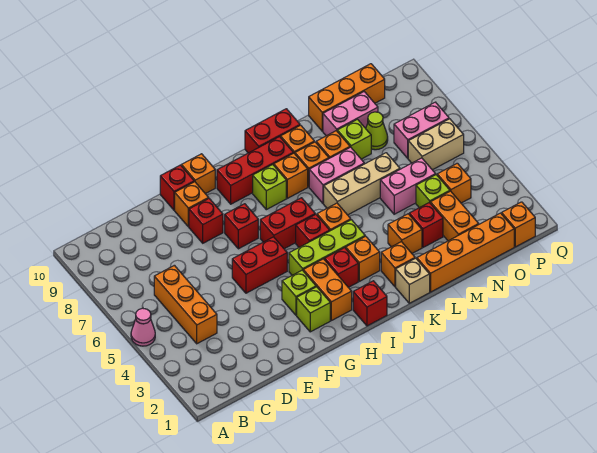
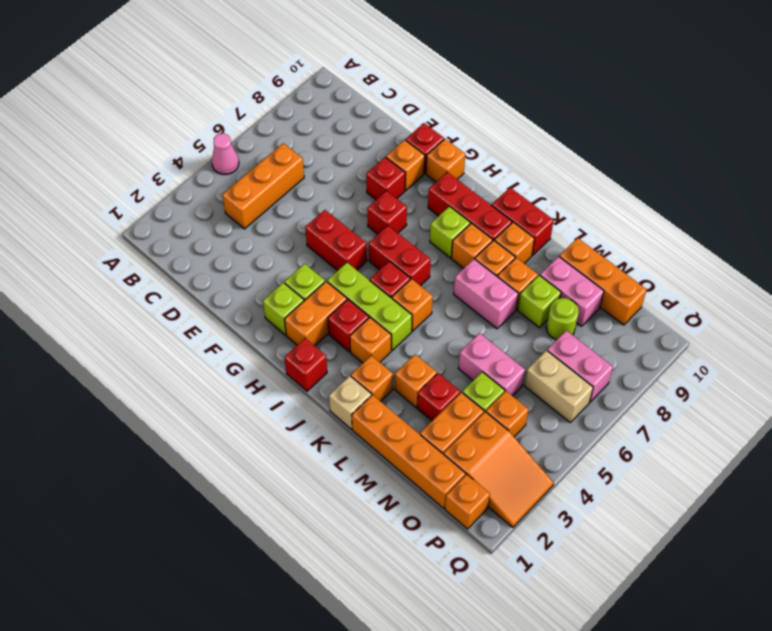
tan 1x3 brick [324,153,400,215] -> none
lime 1x1 cone [366,112,388,150] -> lime 1x1 round brick [546,298,579,340]
none -> orange 2x3 slope [444,412,554,527]

